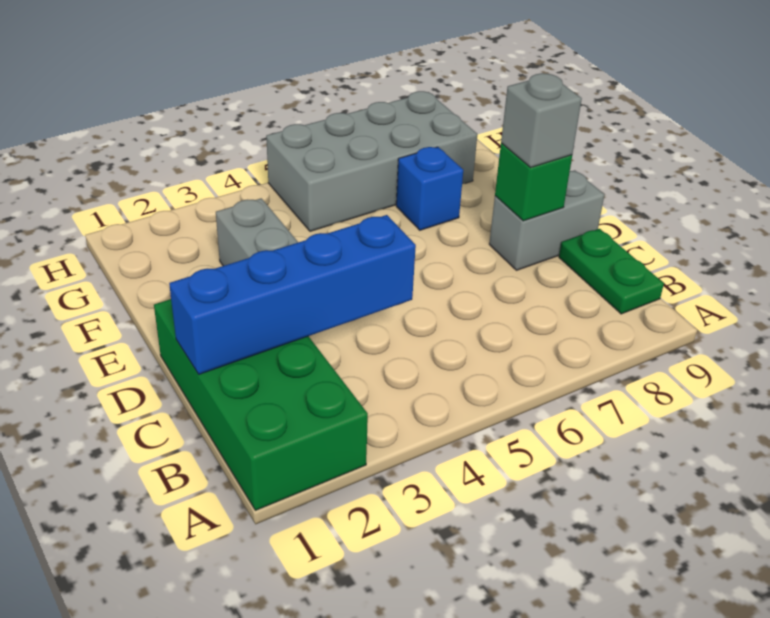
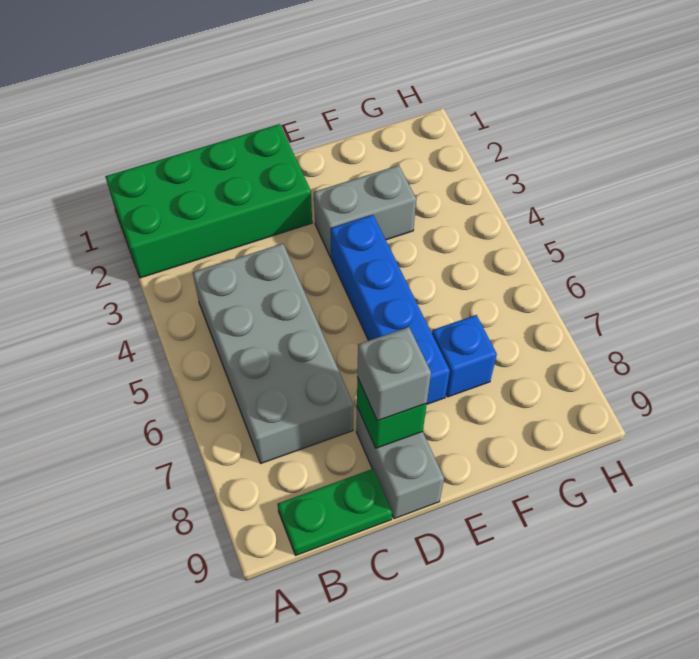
blue 1x4 brick [169,215,416,374] -> blue 1x4 brick moved to [331,215,450,404]
grey 2x4 brick [266,91,477,231] -> grey 2x4 brick moved to [193,244,354,464]

